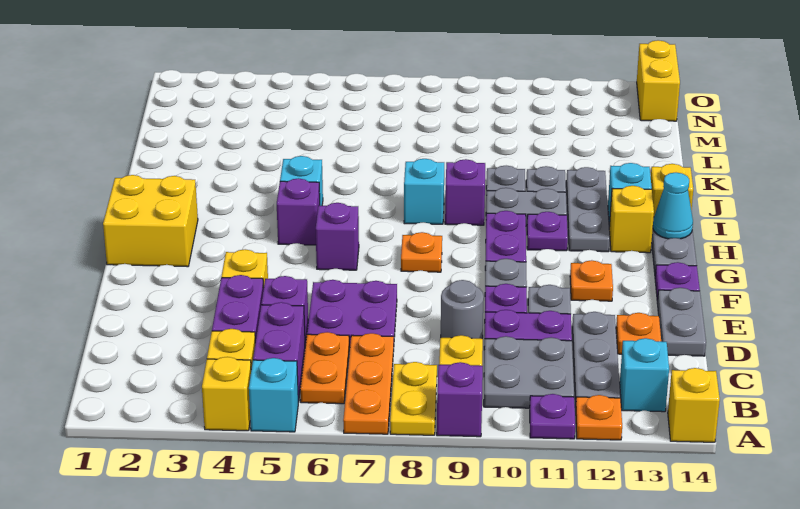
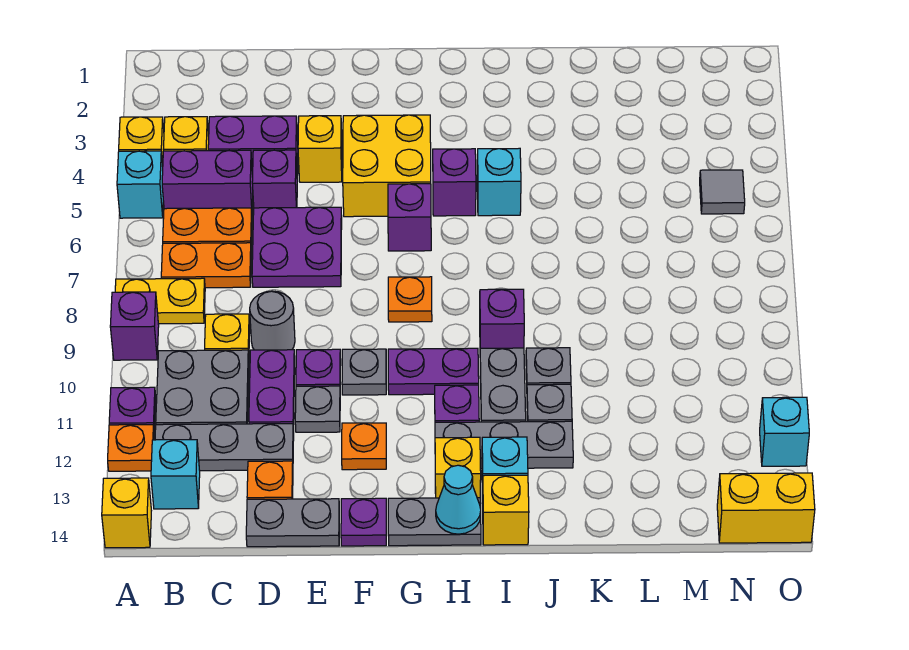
orange 1x3 plate [343,333,394,434] -> orange 1x2 plate [161,243,251,288]
yellow 2x2 brick [103,175,198,267] -> yellow 2x2 brick moved to [343,115,431,217]
cyan 1x1 brick [404,159,444,224] -> cyan 1x1 brick moved to [760,397,809,466]
none -> grey 1x1 tile [700,170,745,214]

